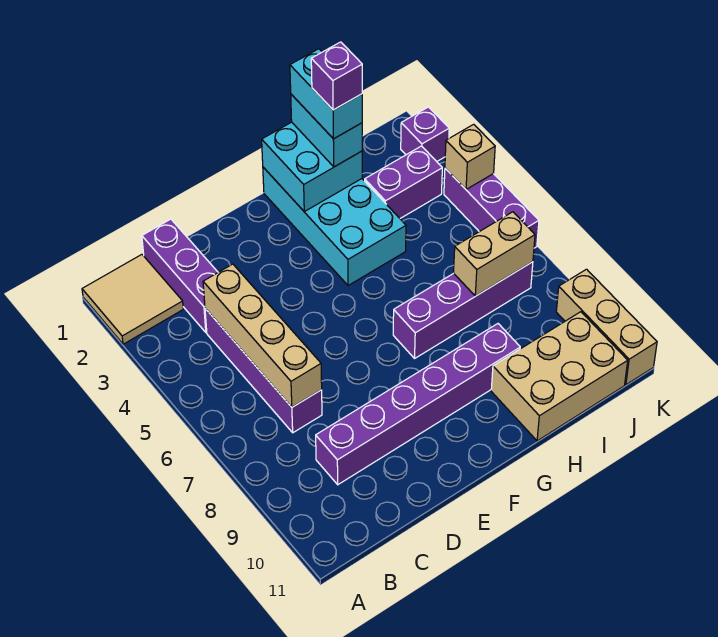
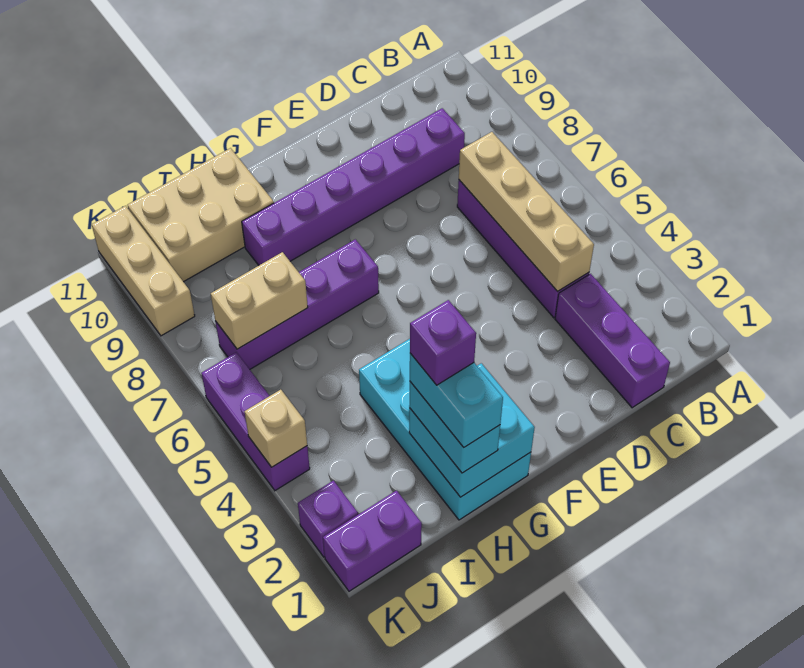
tan 2x2 tile [82,255,183,344] -> none
purple 1x2 brick [365,146,442,218] -> purple 1x2 brick moved to [323,490,422,591]

